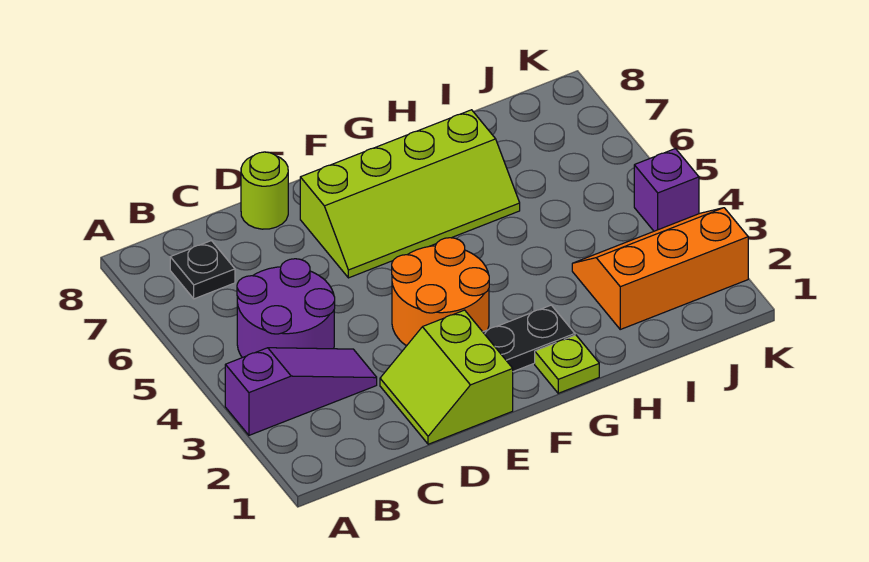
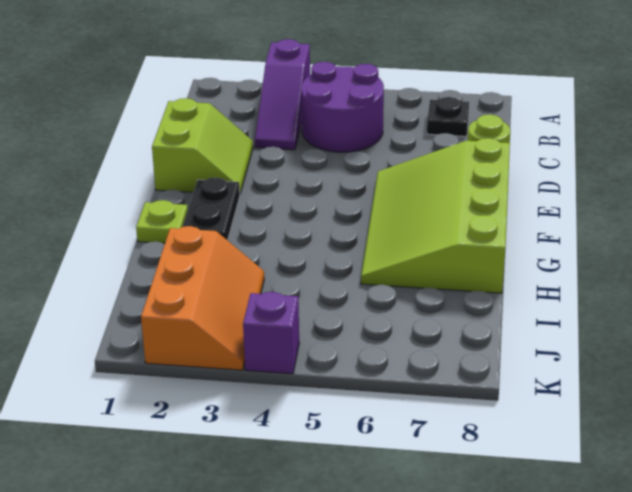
lime 2x2 slope [380,310,513,444] -> lime 2x2 slope turned to [152,98,253,194]
orange 2x2 round brick [392,238,489,346] -> none
lime 2x4 slope [300,110,520,278] -> lime 3x4 slope [361,138,510,293]

